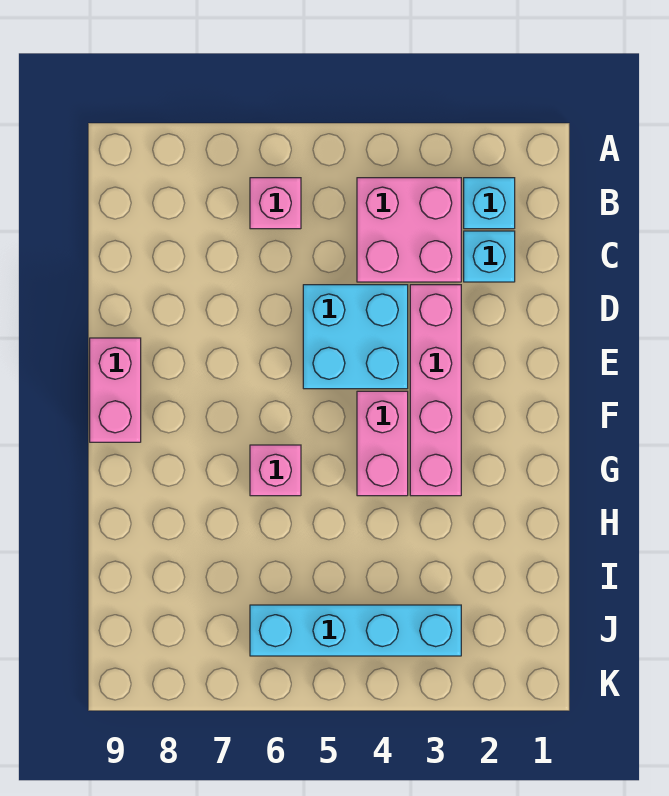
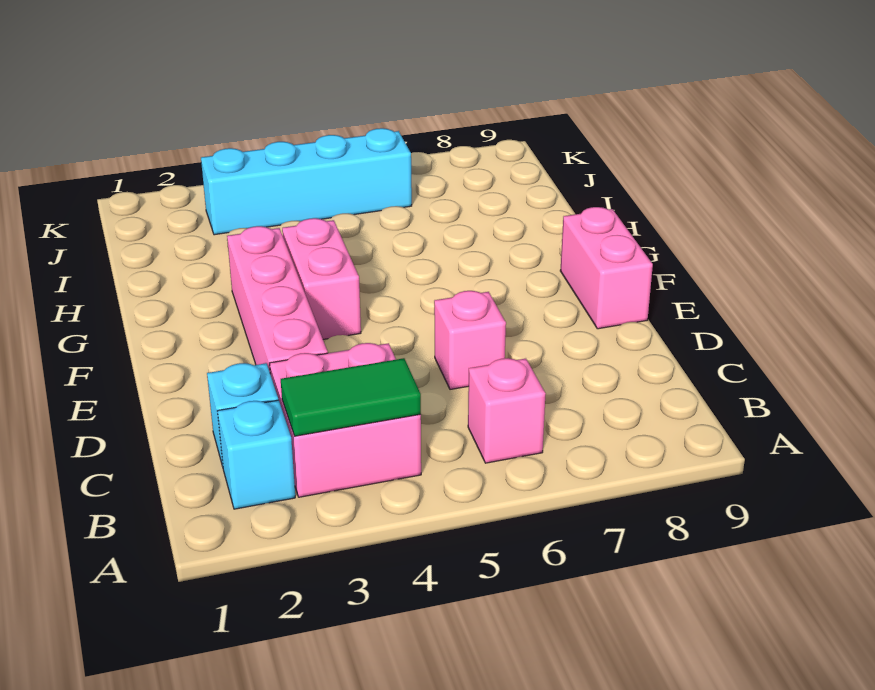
none -> green 1x2 tile [281,358,421,436]
cyan 2x2 brick [303,285,408,389] -> none
pink 1x1 brick [250,445,301,496] -> pink 1x1 brick moved to [434,291,506,390]

